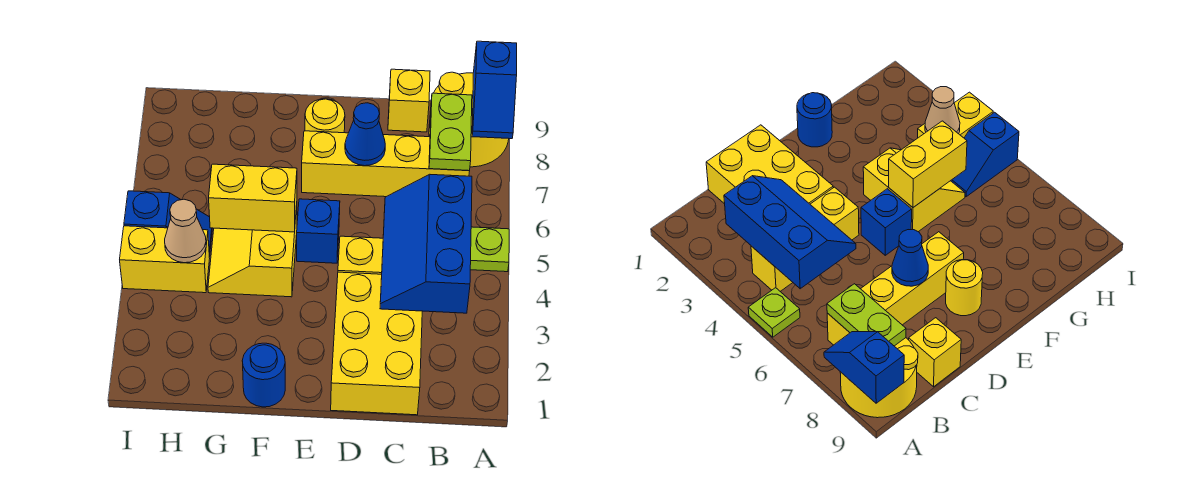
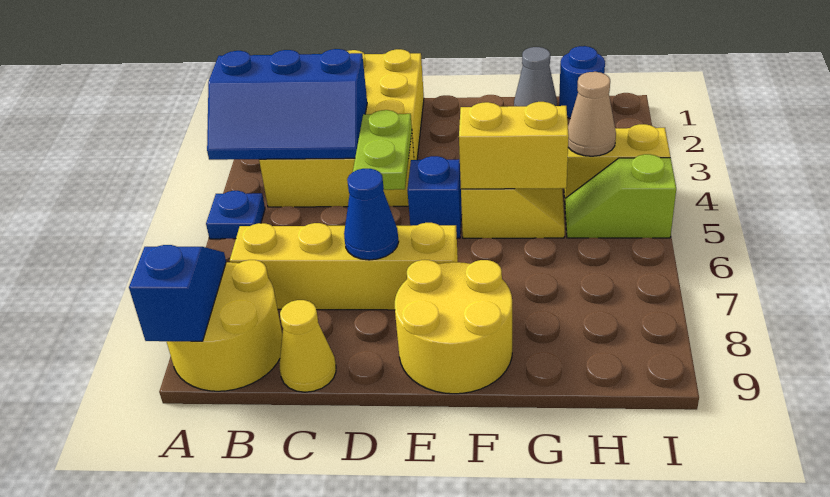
lime 1x1 plate [470,227,509,272] -> blue 1x1 plate [206,191,265,239]
blue 2x3 slope [380,174,472,313] -> blue 2x3 slope turned to [207,49,367,160]
lime 1x2 plate [429,93,472,171] -> lime 1x2 plate moved to [353,110,412,190]
yellow 1x1 brick [388,69,430,132] -> yellow 1x1 cone [280,300,336,392]
yellow 1x1 round brick [305,99,345,133] -> yellow 2x2 round brick [395,260,512,394]
blue 1x1 round brick [242,343,285,407] -> blue 1x1 round brick moved to [559,46,605,118]
none -> grey 1x1 cone [514,47,557,106]
blue 1x2 slope [124,191,212,257] -> lime 1x2 slope [565,154,676,238]

